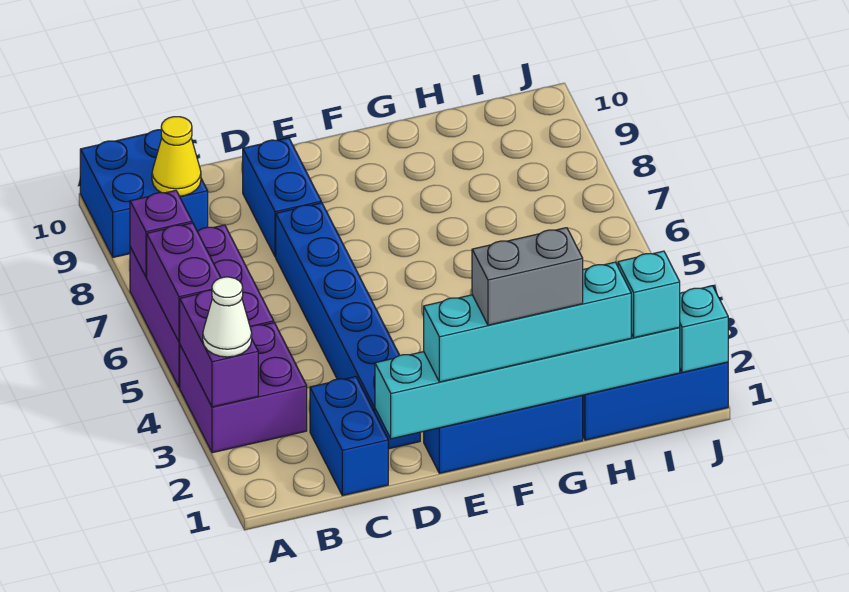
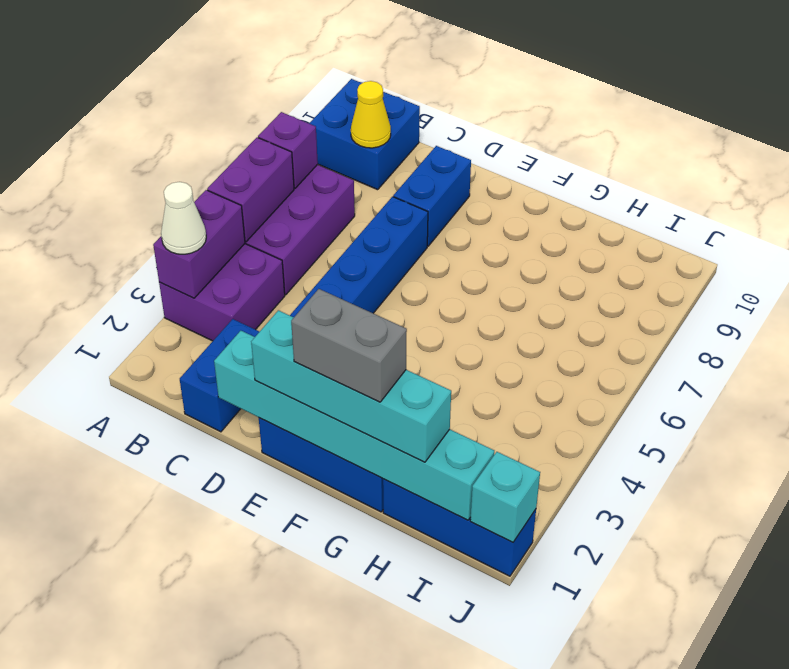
cyan 1x1 brick [618,251,680,338] -> none

